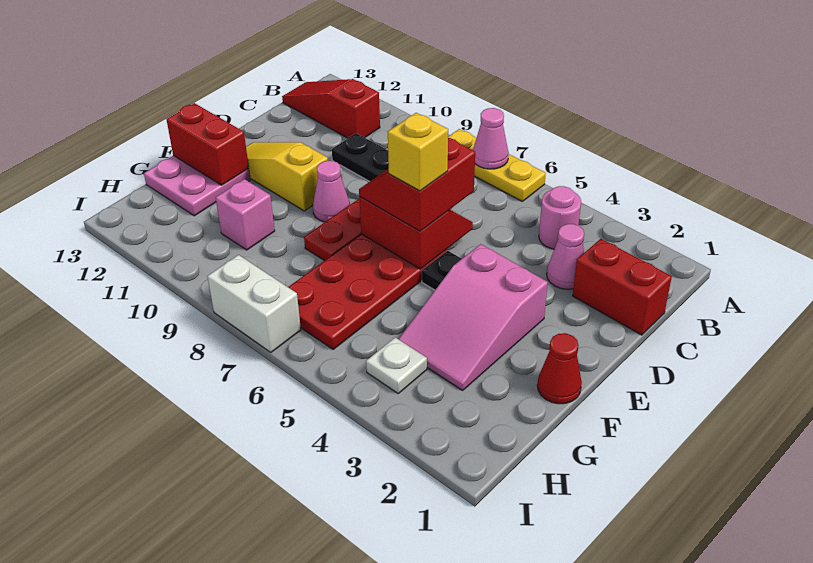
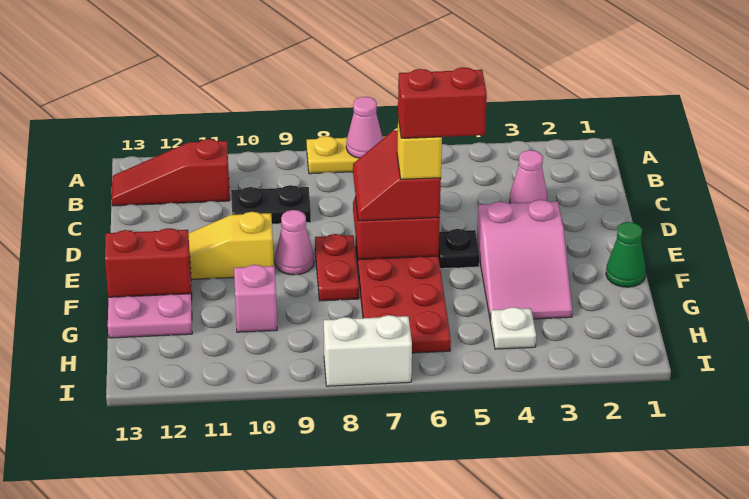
pink 1x1 round brick [539,186,581,249] -> none
red 1x2 brick [573,239,672,335] -> red 1x2 brick moved to [398,67,487,138]
red 1x1 cone [537,333,582,404] -> green 1x1 cone [606,222,646,287]

